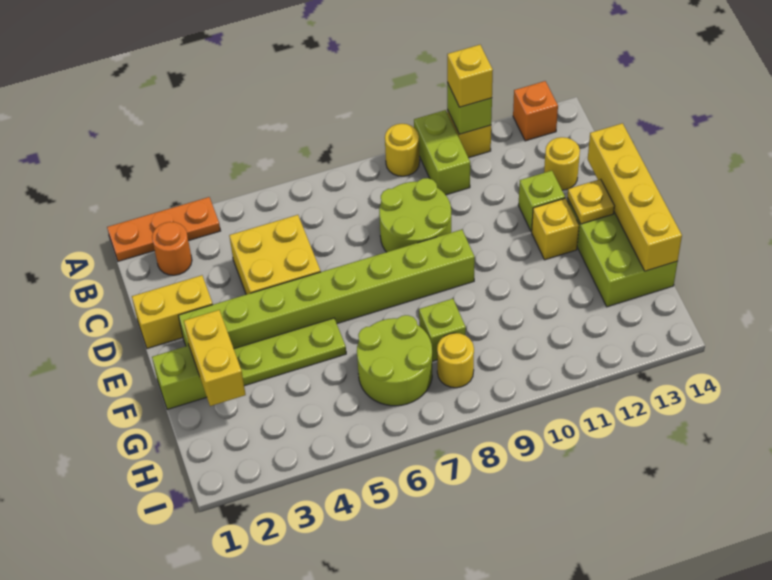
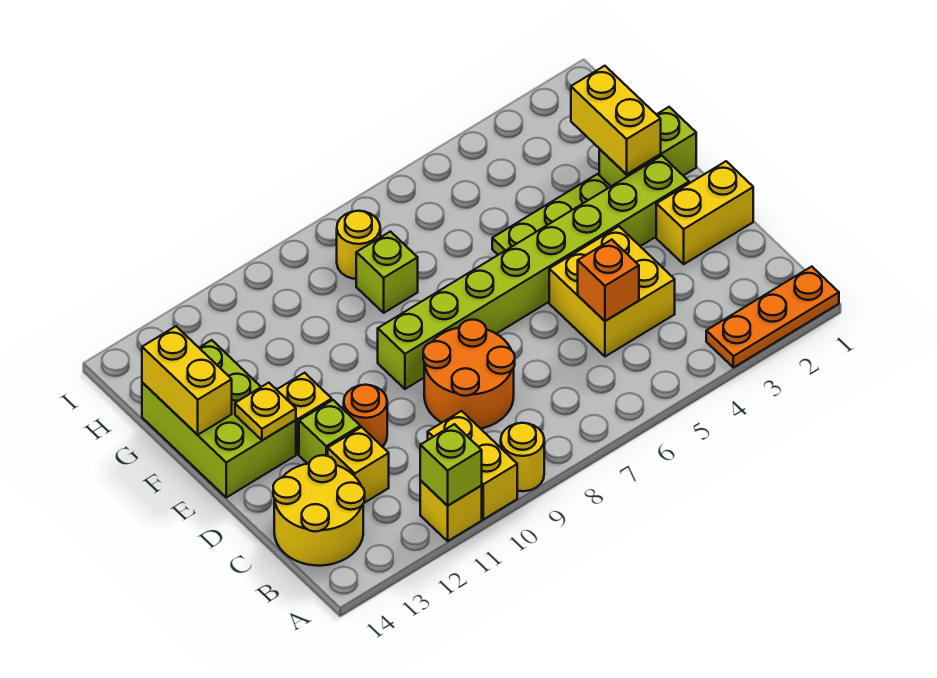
lime 1x2 brick [414,110,470,195] -> yellow 1x2 brick [428,411,517,519]
yellow 1x1 brick [447,45,493,107] -> yellow 1x1 brick moved to [328,427,389,503]
orange 1x1 brick [513,81,558,141] -> orange 1x1 brick moved to [578,240,639,321]
orange 1x1 round brick [152,222,192,275] -> orange 1x1 round brick moved to [344,385,387,447]
lime 2x2 round brick [379,178,451,252] -> orange 2x2 round brick [423,320,515,429]
yellow 1x1 round brick [544,137,580,190] -> yellow 2x2 round brick [273,455,365,566]
yellow 1x4 brick [588,123,682,271] -> yellow 1x2 brick [142,326,232,435]
lime 2x2 round brick [357,315,432,406] -> none

